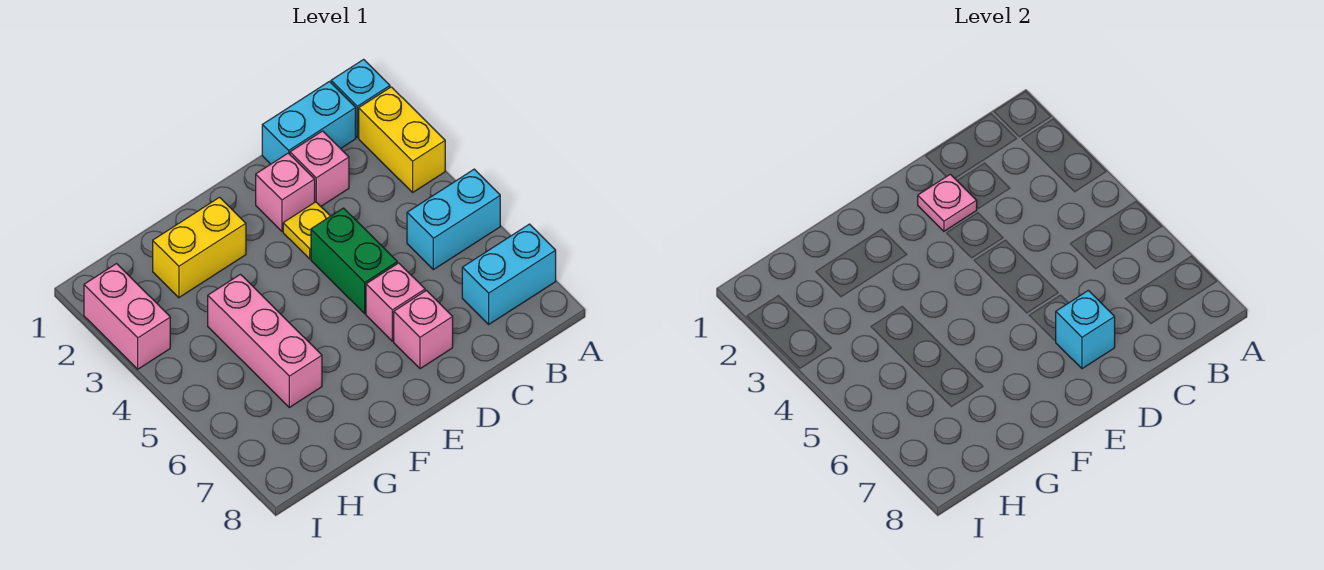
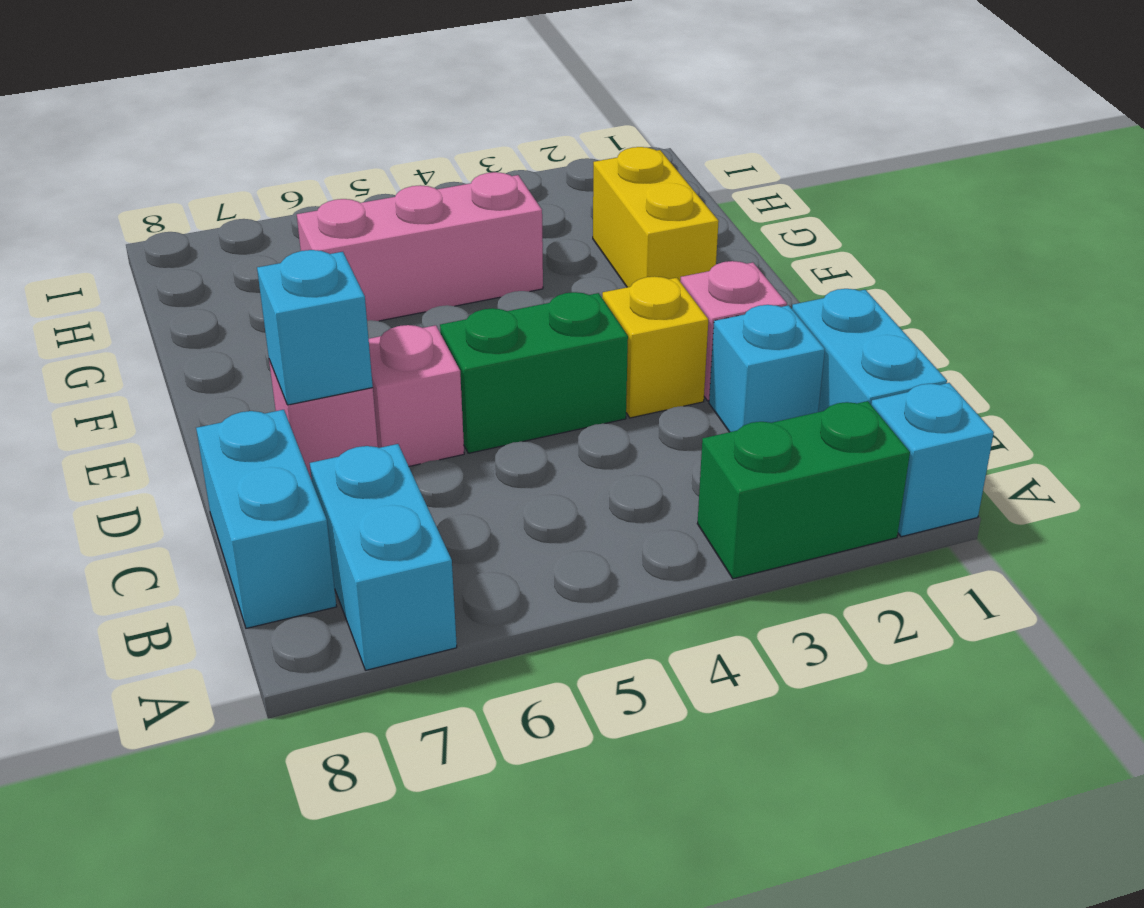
yellow 1x2 brick [359,87,445,192] -> green 1x2 brick [697,401,910,579]
cyan 1x2 brick [407,169,500,270] -> cyan 1x2 brick moved to [196,410,337,628]
pink 1x1 brick [290,131,349,206] -> cyan 1x1 brick [709,305,825,432]
pink 1x1 plate [918,174,977,231] -> none
yellow 1x1 plate [283,202,330,259] -> yellow 1x1 brick [602,276,708,418]
pink 1x2 brick [84,264,170,369] -> none

